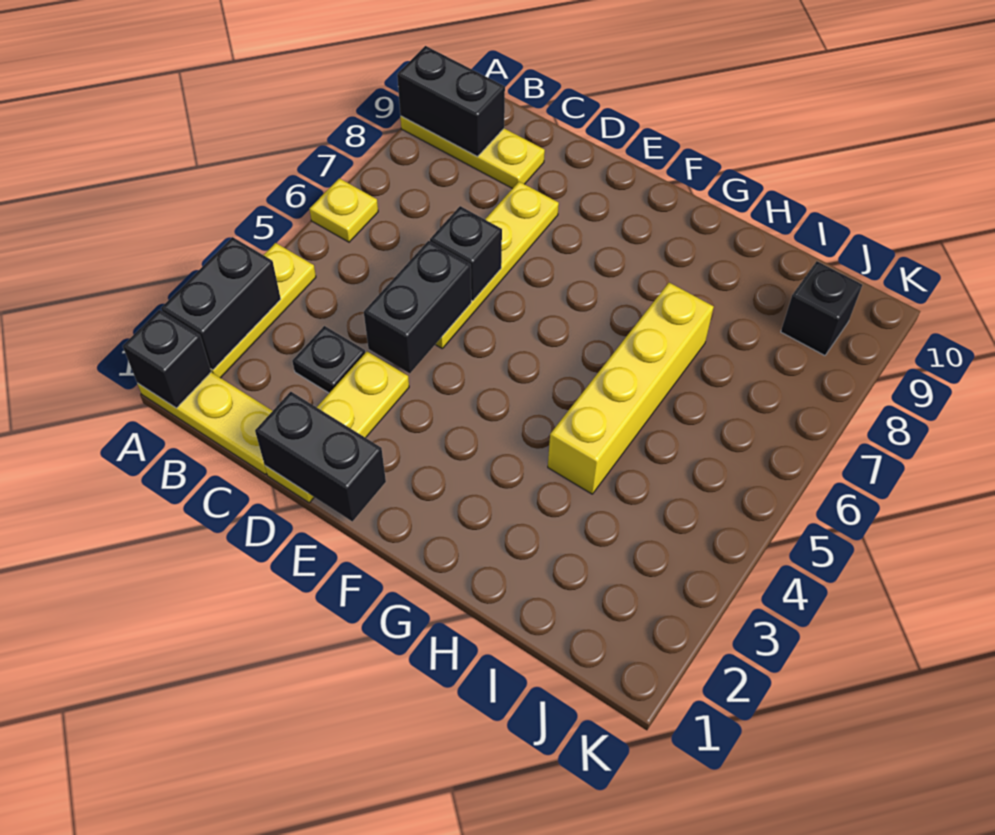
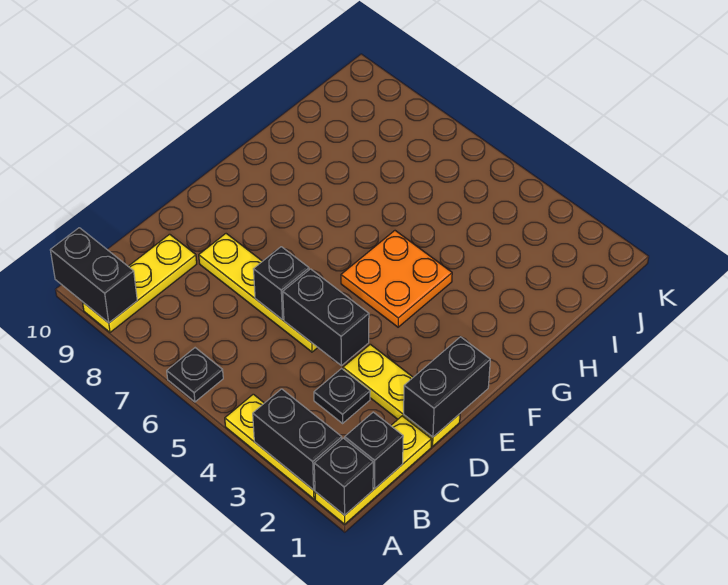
yellow 1x1 plate [310,178,378,242] -> black 1x1 plate [167,348,223,402]
black 1x2 brick [397,46,505,157] -> black 1x2 brick turned to [50,228,137,323]
none -> orange 2x2 plate [341,231,452,327]
yellow 1x4 brick [548,283,714,494] -> none
black 1x1 brick [781,261,862,356] -> black 1x1 brick moved to [345,412,403,489]

